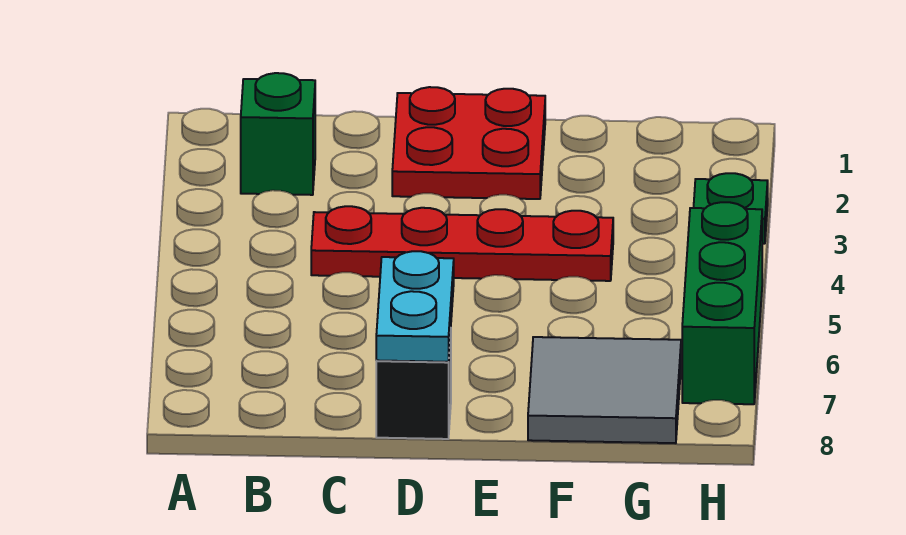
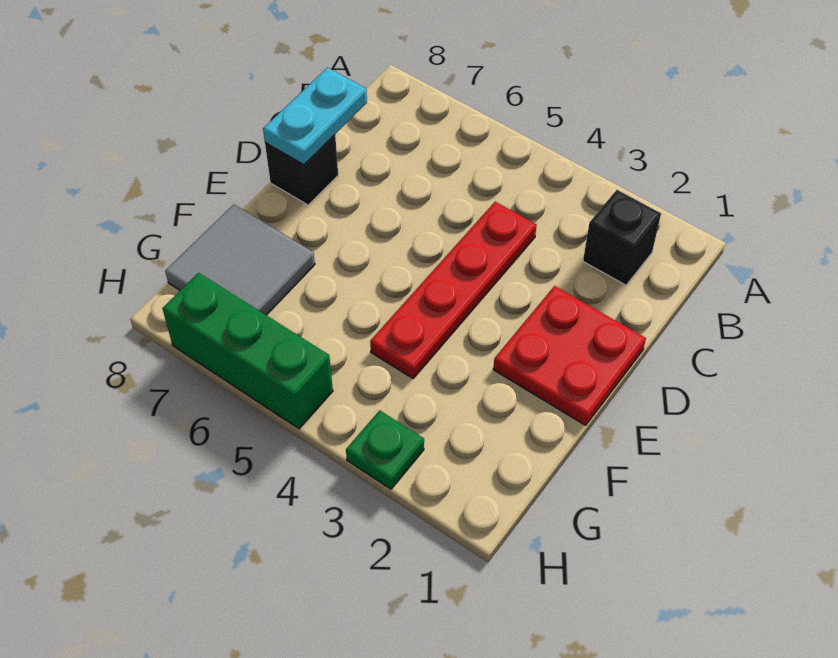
green 1x1 brick [241,73,315,195] -> black 1x1 brick [583,190,661,285]
cyan 1x2 plate [376,251,454,362] -> cyan 1x2 plate turned to [263,68,367,165]

